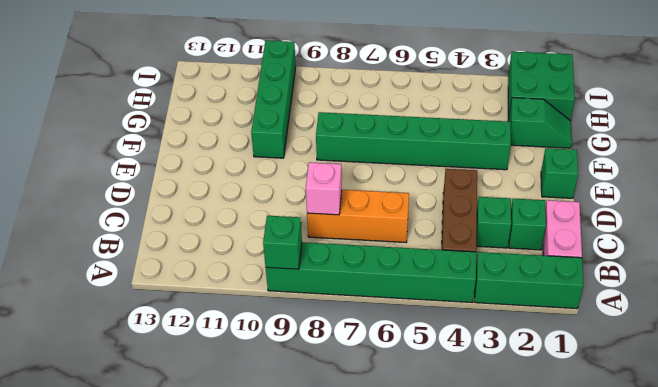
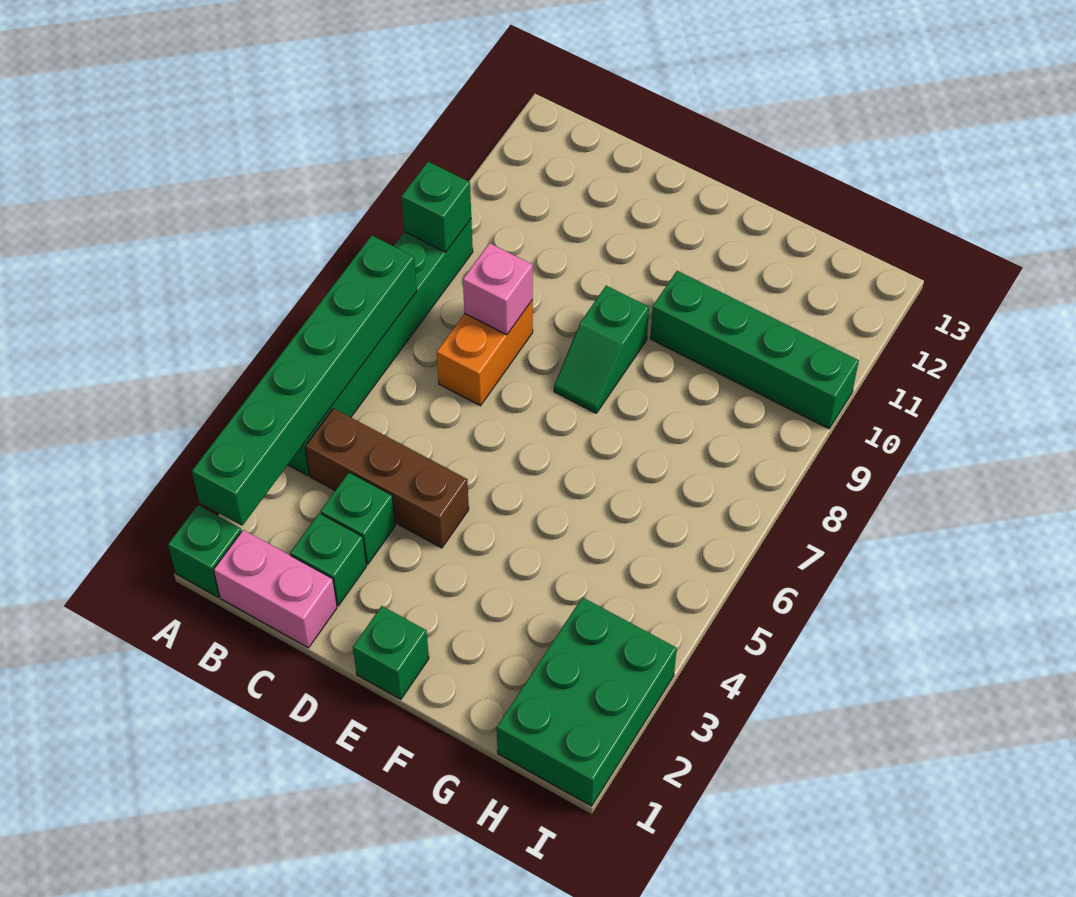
green 1x3 brick [475,252,583,309] -> green 1x1 brick [168,505,242,597]
orange 1x3 brick [307,190,409,242] -> orange 1x2 brick [437,300,533,406]
green 1x6 brick [316,112,511,170] -> green 1x6 brick moved to [192,235,417,526]
green 1x2 slope [508,98,572,148] -> green 1x2 slope moved to [554,286,649,413]
green 2x2 brick [508,52,575,121] -> green 2x3 brick [497,597,677,806]

